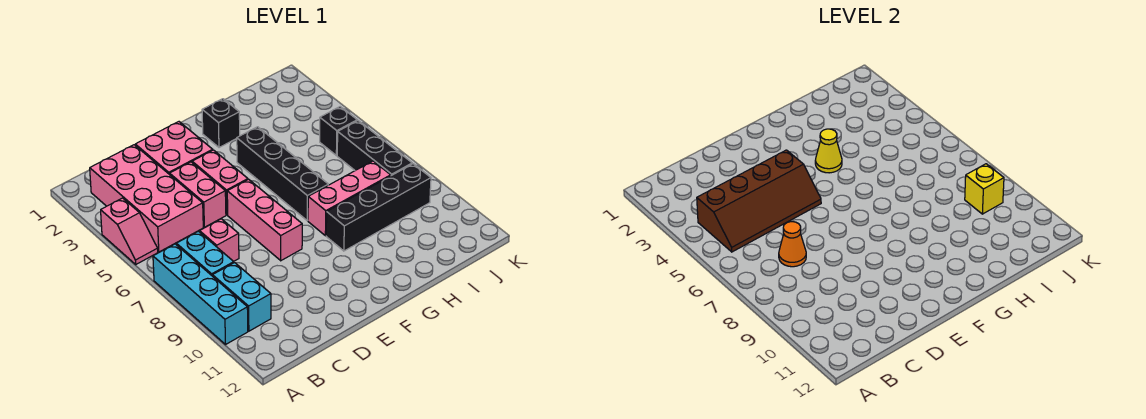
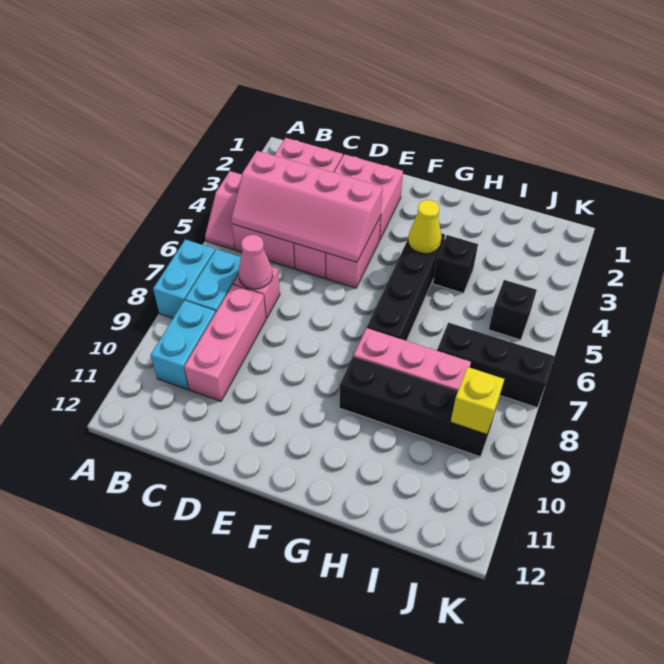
cyan 1x4 brick [153,244,248,344] -> cyan 1x2 brick [153,240,215,318]
brown 2x4 slope [697,150,821,252] -> pink 2x4 slope [231,151,383,262]
orange 1x1 cone [779,222,806,267] -> pink 1x1 cone [238,235,273,289]
pink 1x3 brick [227,179,302,261] -> pink 1x3 brick moved to [184,285,266,401]
black 1x1 brick [202,99,240,148] -> black 1x1 brick moved to [433,235,478,293]
black 1x3 brick [337,121,412,176] -> black 1x3 brick turned to [437,323,555,407]

